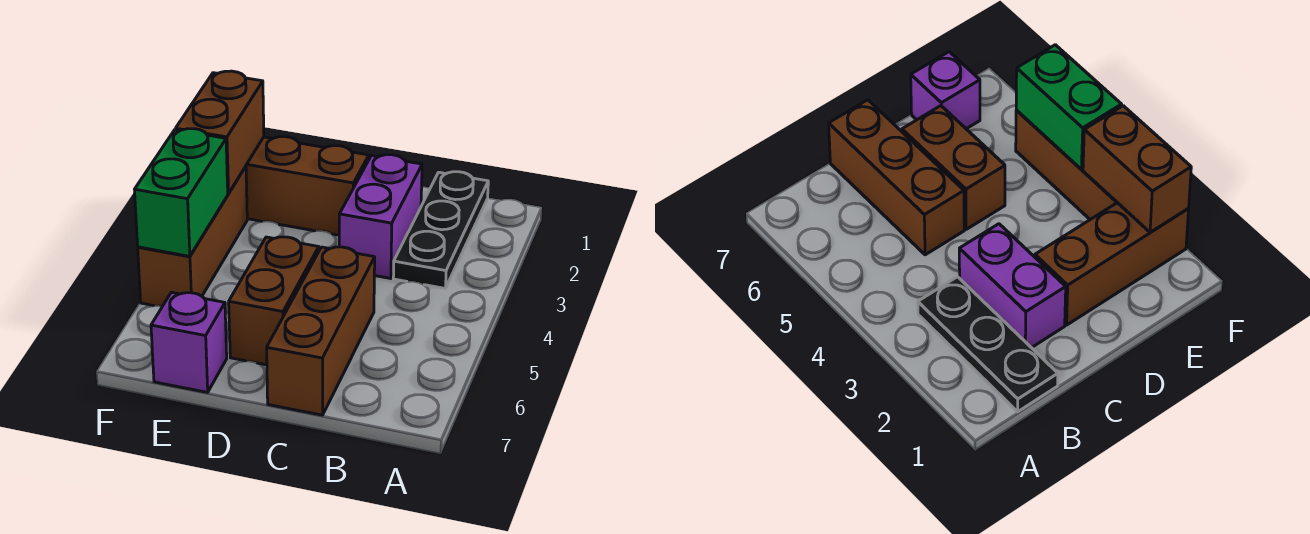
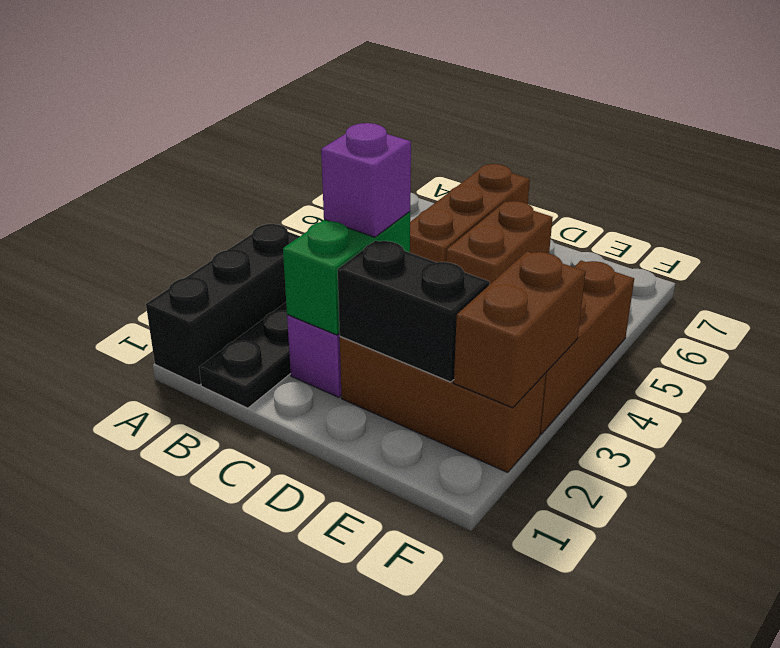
none -> black 1x3 brick [146,224,300,385]
none -> black 1x2 brick [338,241,489,382]
purple 1x1 brick [151,292,227,392] -> purple 1x1 brick moved to [321,123,411,237]
green 1x2 brick [135,129,228,256] -> green 1x2 brick moved to [283,212,410,335]

